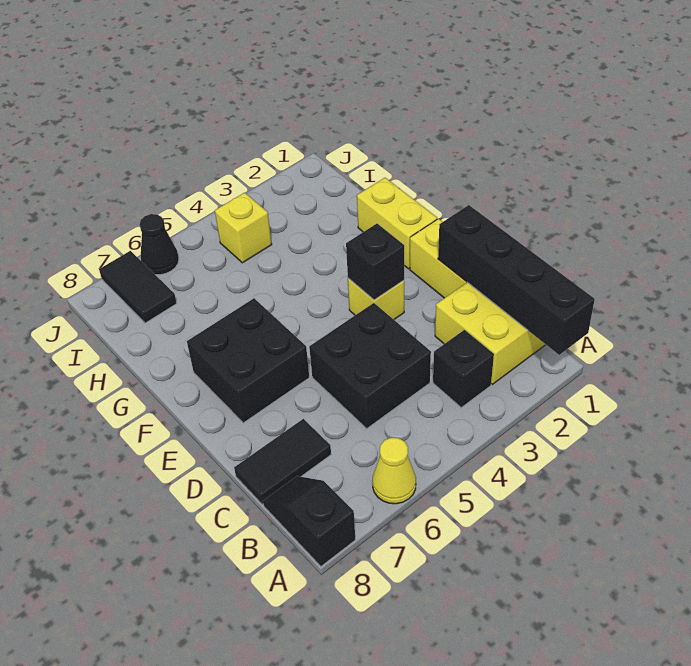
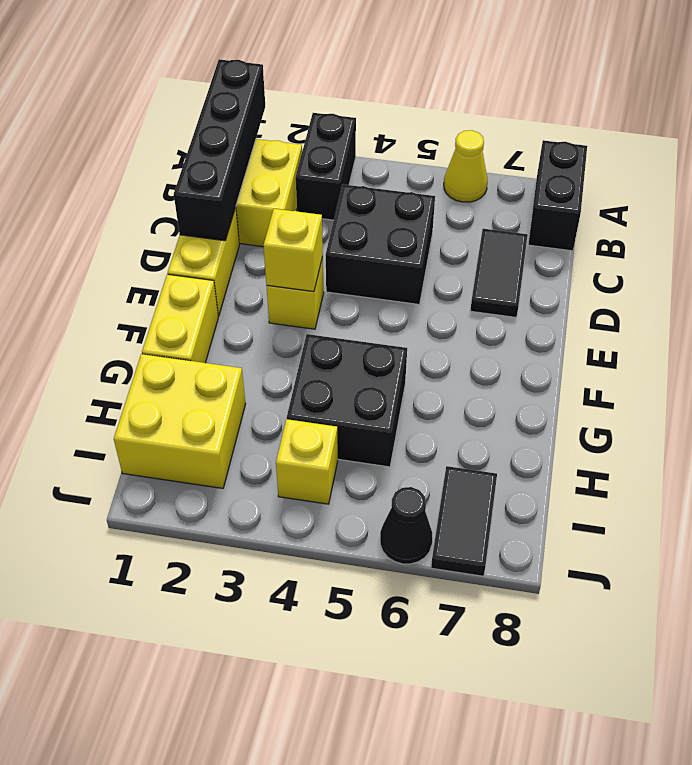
black 1x2 slope [263,476,355,566] -> black 1x2 brick [528,140,587,251]
black 1x1 brick [433,330,494,408] -> black 1x2 brick [296,113,356,220]
black 1x2 tile [234,419,331,505] -> black 1x2 tile turned to [470,229,528,317]
black 1x1 brick [346,224,404,300] -> yellow 1x1 brick [264,209,323,292]
black 2x2 brick [187,298,309,423] -> black 2x2 brick moved to [287,334,407,467]
none -> yellow 2x2 brick [114,354,246,488]

